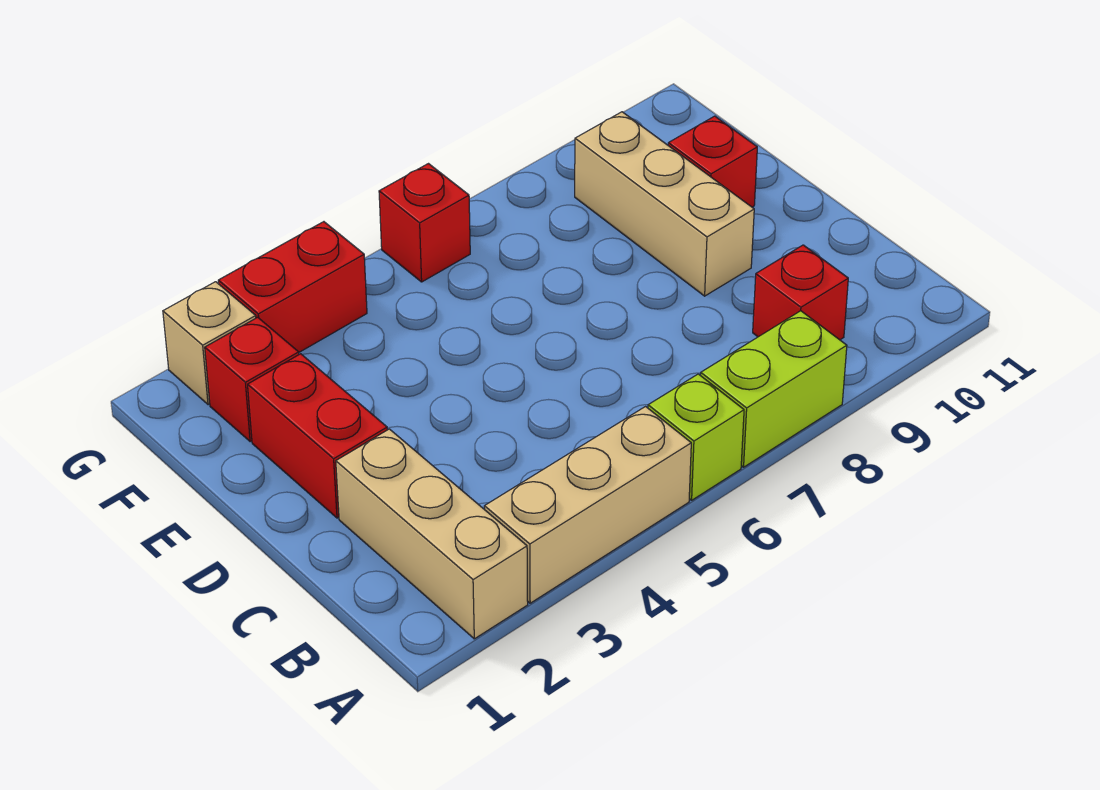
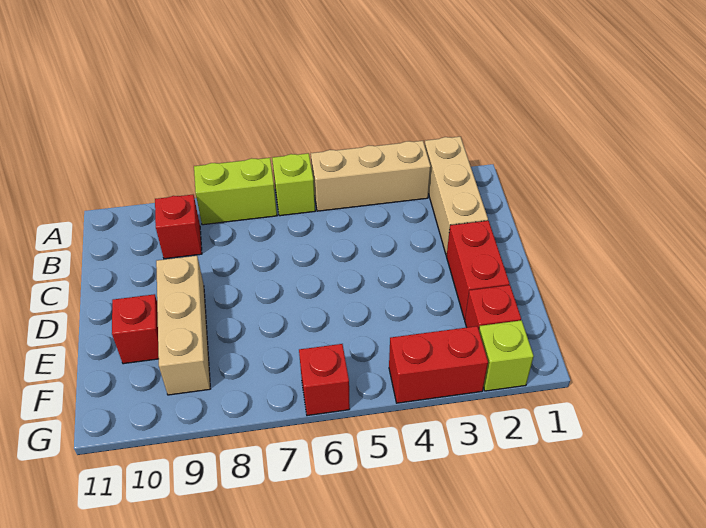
tan 1x1 brick [163,282,256,405] -> lime 1x1 brick [479,320,534,391]

